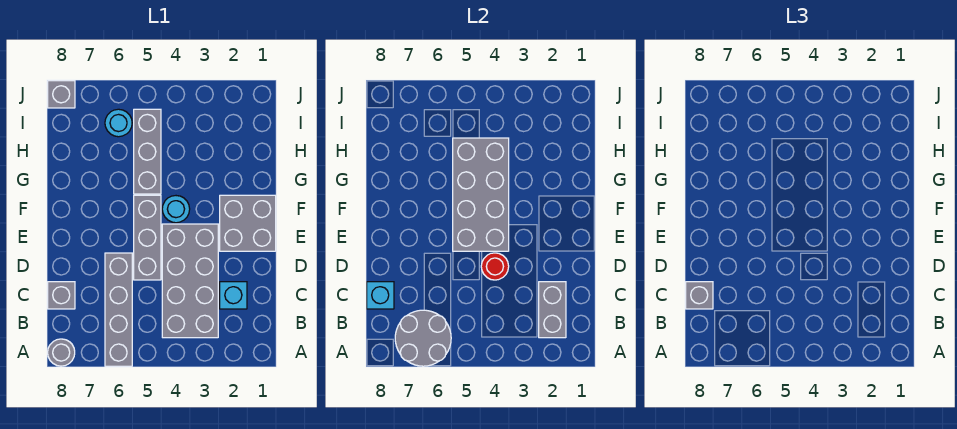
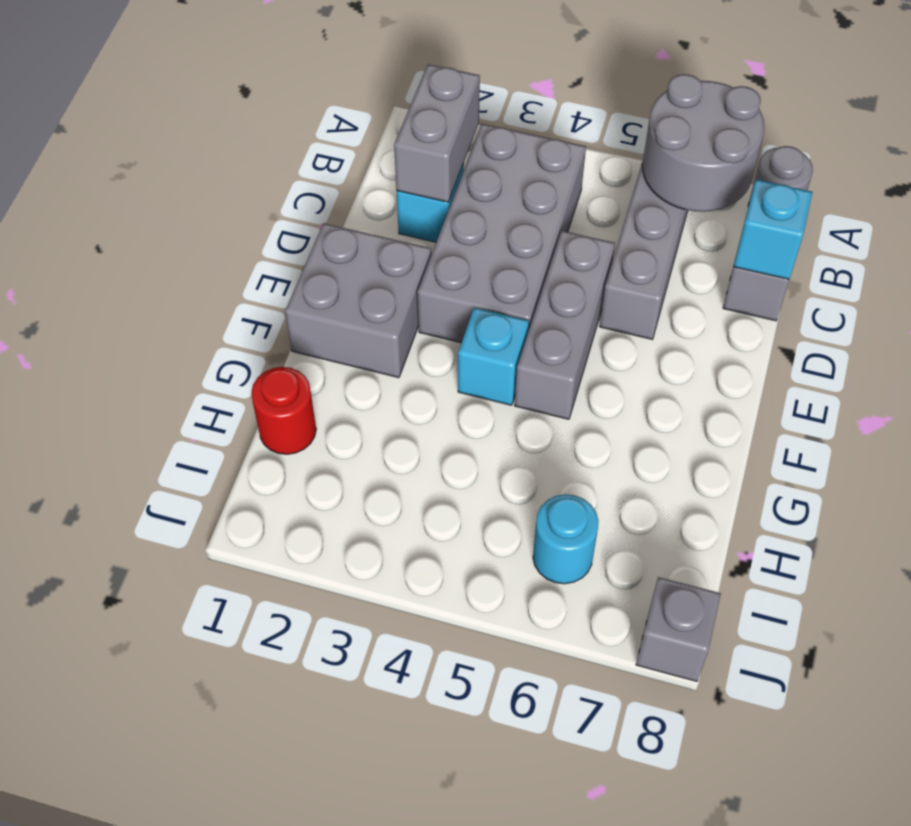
grey 1x1 brick [686,282,713,309] -> none
red 1x1 round brick [481,253,509,280] -> red 1x1 round brick moved to [251,367,316,454]
grey 2x4 brick [453,138,509,251] -> none
cyan 1x1 round brick [162,196,190,223] -> cyan 1x1 brick [458,308,529,405]
grey 1x3 brick [134,109,161,194] -> none

